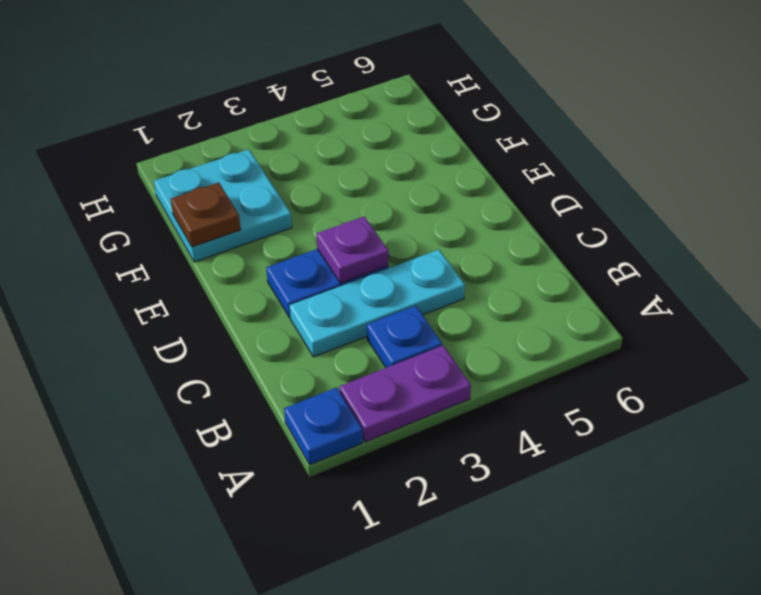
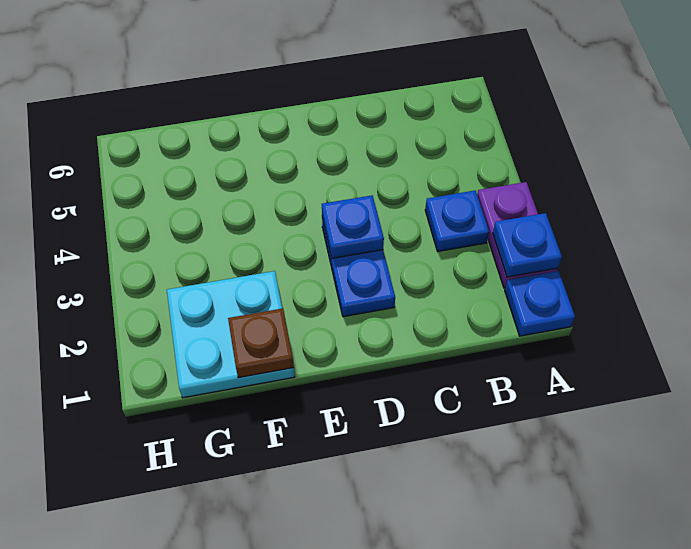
none -> blue 1x1 plate [493,213,562,277]
cyan 1x3 plate [290,250,465,357] -> none
purple 1x1 plate [317,216,389,283] -> blue 1x1 plate [322,195,384,258]

